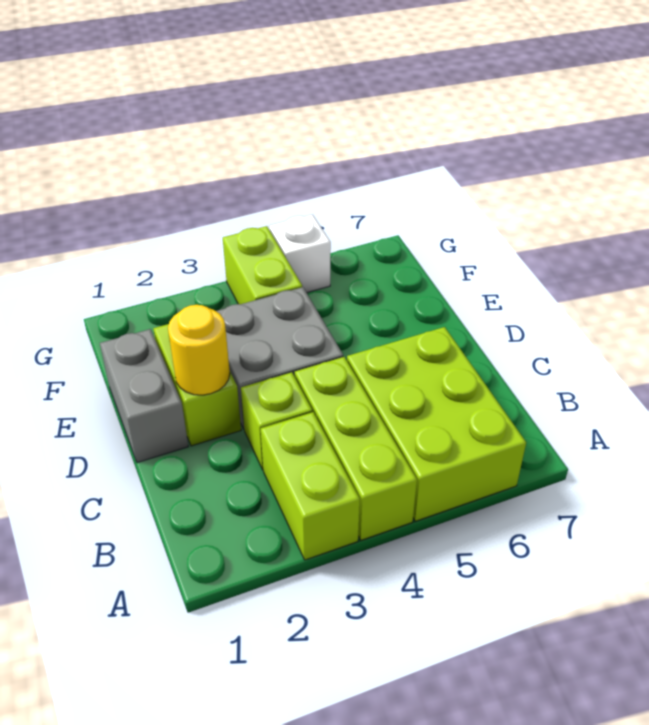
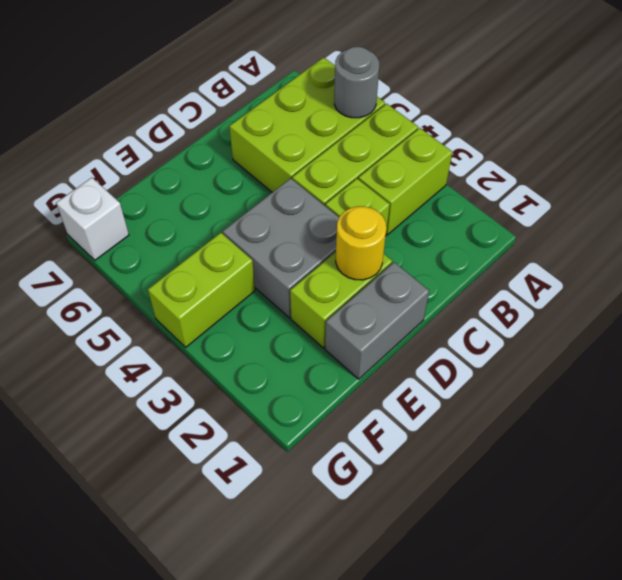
none -> grey 1x1 round brick [334,47,379,118]
white 1x1 brick [269,215,331,293] -> white 1x1 brick moved to [56,178,129,260]

